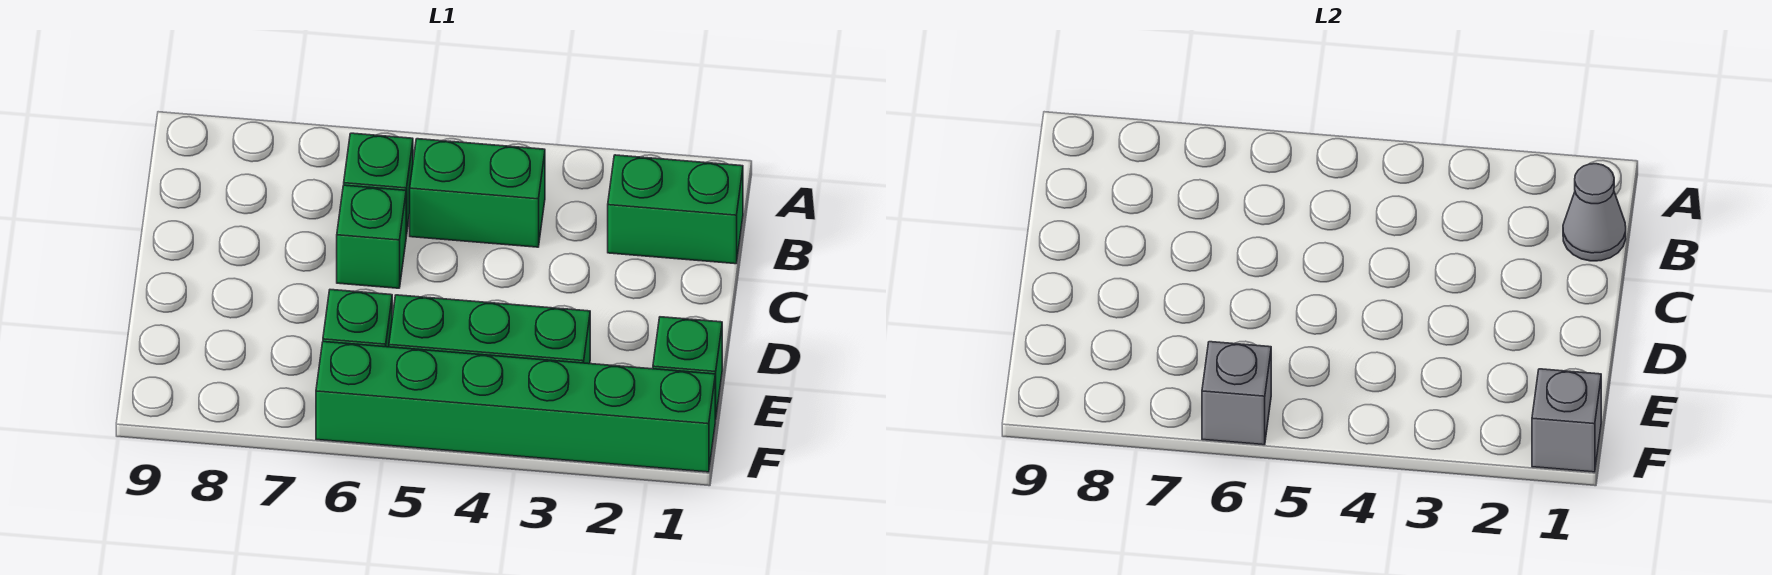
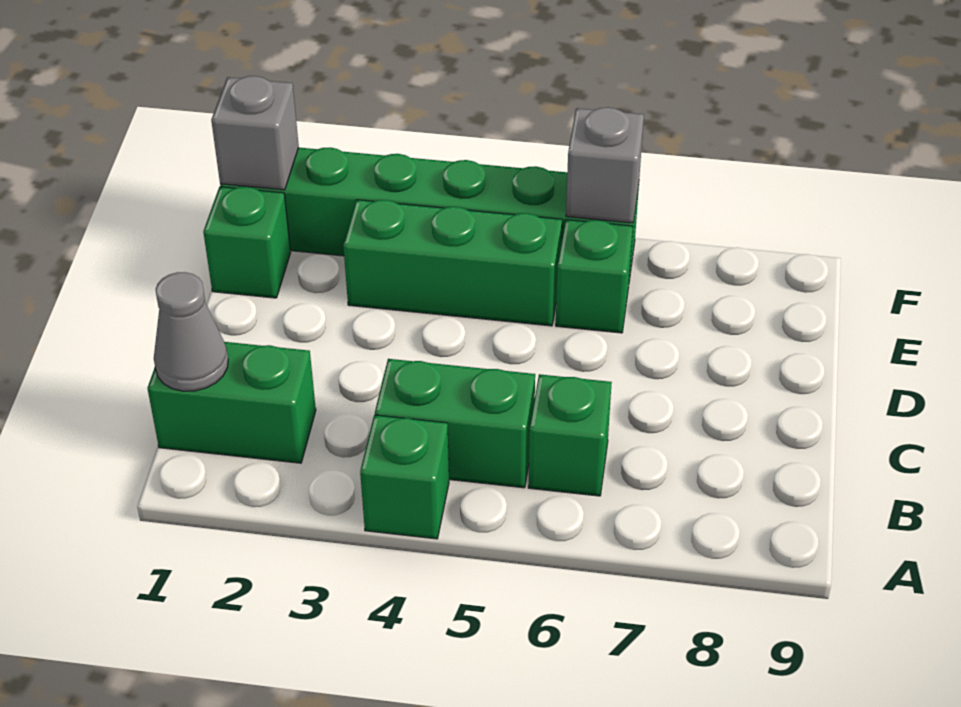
green 1x1 brick [337,185,406,288] -> green 1x1 brick moved to [360,415,449,539]

